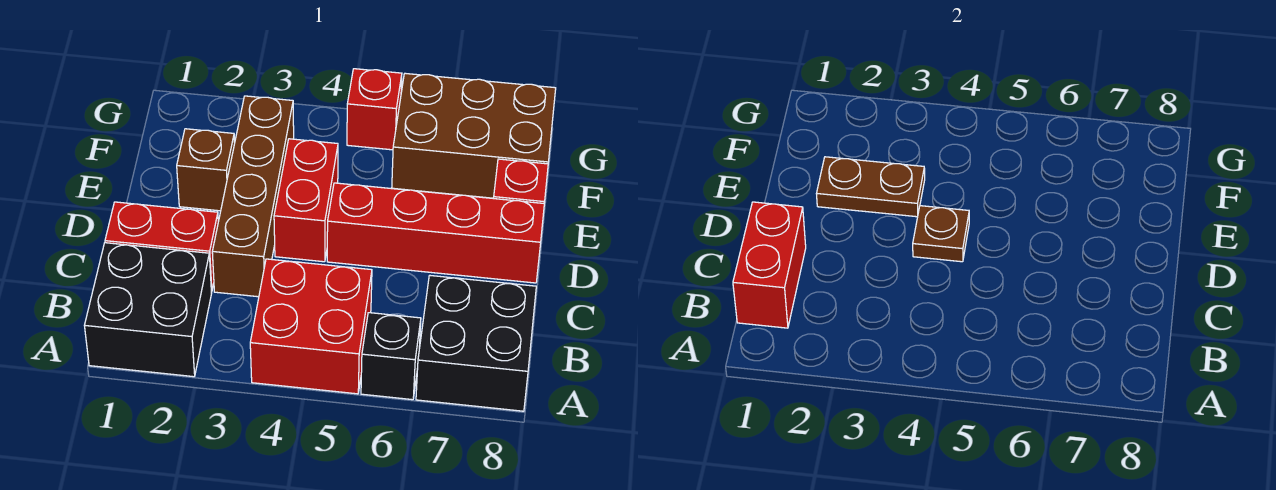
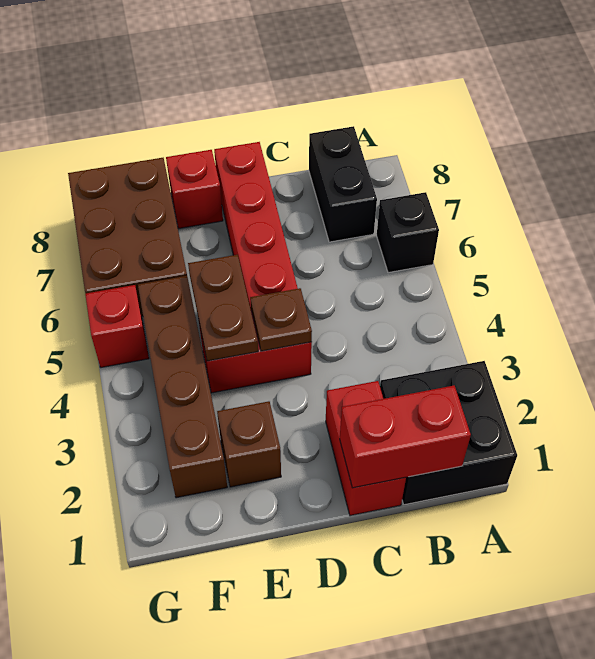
red 2x2 brick [250,259,372,394] -> none
black 2x2 brick [416,276,536,411] -> black 1x2 brick [309,126,377,242]
brown 1x4 brick [212,96,294,297] -> brown 1x4 brick turned to [138,276,227,498]
brown 1x2 plate [816,157,925,217] -> brown 1x2 plate moved to [188,255,258,361]

